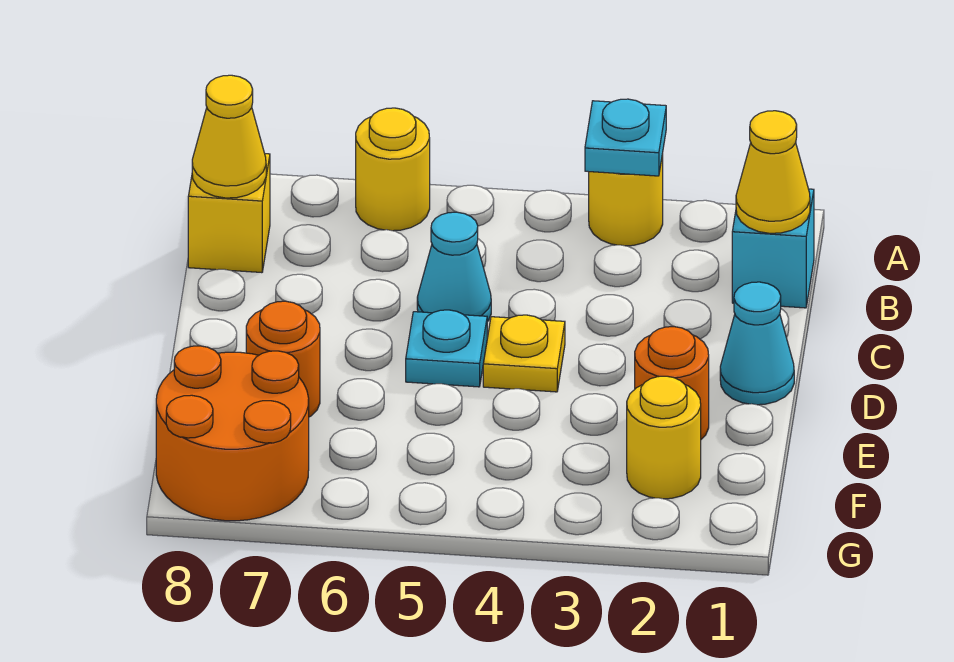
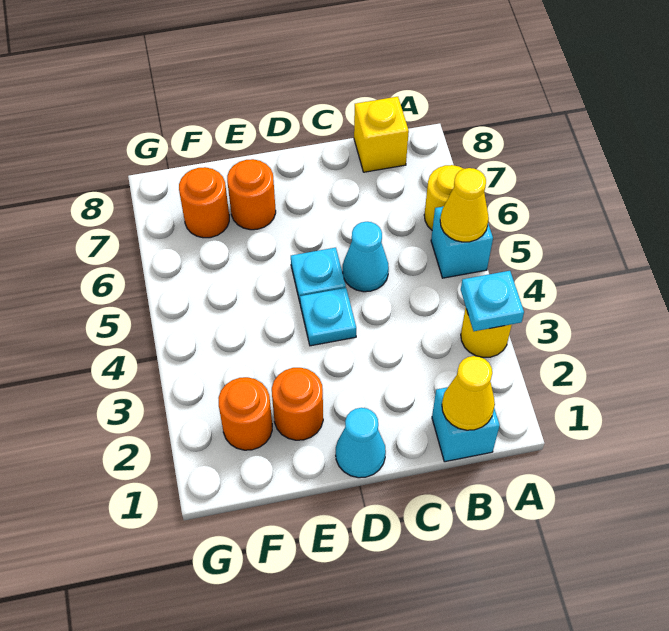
none -> cyan 1x1 brick [431,207,493,278]
yellow 1x1 cone [192,75,266,198] -> yellow 1x1 cone moved to [440,168,489,242]
yellow 1x1 plate [483,315,565,392] -> cyan 1x1 plate [300,288,356,346]
yellow 1x1 round brick [627,376,701,499] -> orange 1x1 round brick [219,377,272,450]
orange 2x2 round brick [156,346,309,521] -> orange 1x1 round brick [179,167,229,238]

